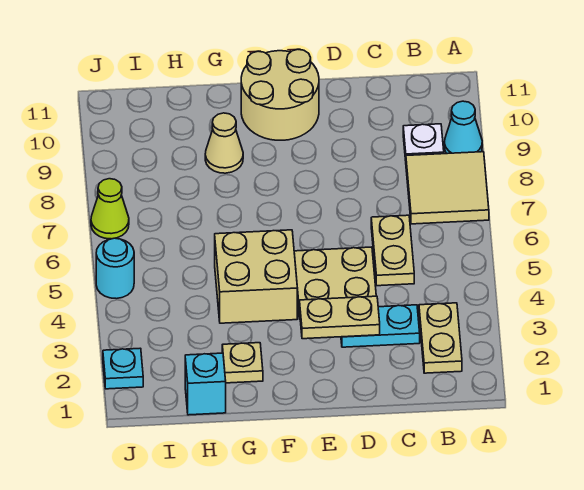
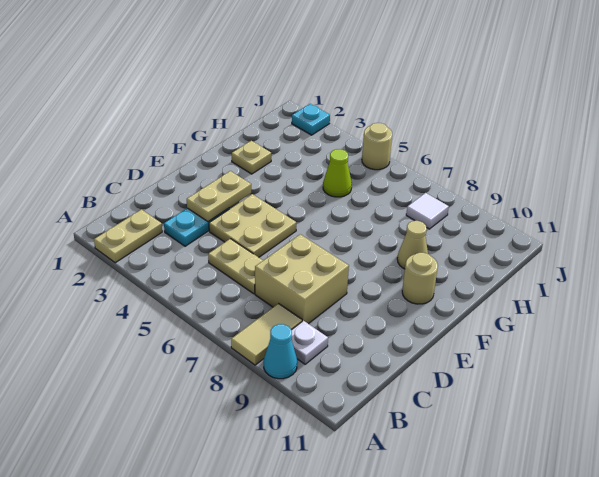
tan 2x2 tile [406,152,489,224] -> tan 1x2 tile [231,303,302,365]
tan 1x2 plate [419,303,462,373] -> tan 1x2 plate turned to [94,209,162,263]
tan 2x2 round brick [241,50,319,140] -> tan 1x1 round brick [402,253,438,304]
tan 2x2 brick [215,230,297,323] -> tan 2x2 brick moved to [255,234,349,324]
cyan 1x1 brick [185,353,226,415] -> none
none -> white 1x1 tile [406,193,449,229]
cyan 1x1 round brick [96,238,134,299] -> tan 1x1 round brick [362,123,392,170]
lime 1x1 cone [91,179,129,239] -> lime 1x1 cone moved to [323,149,352,197]

